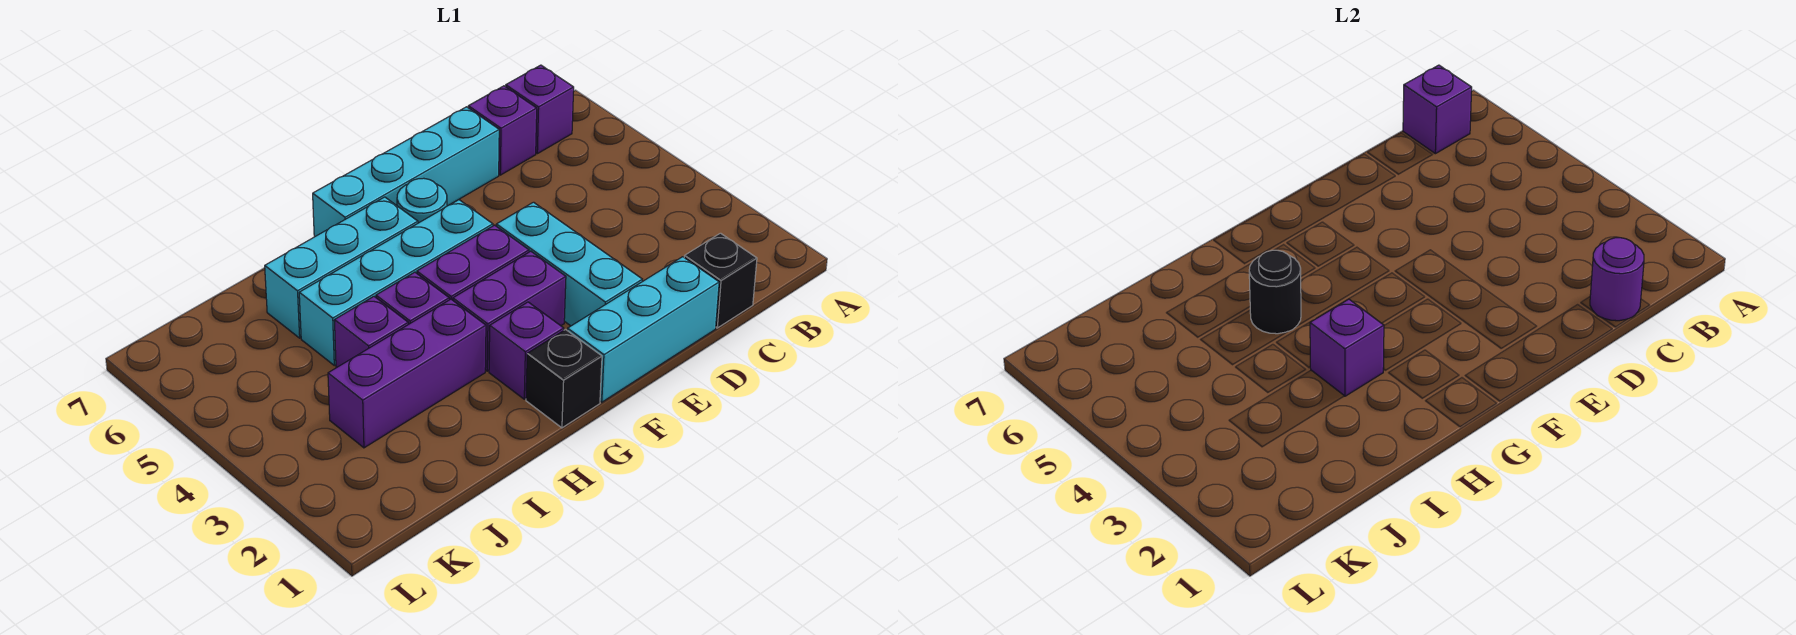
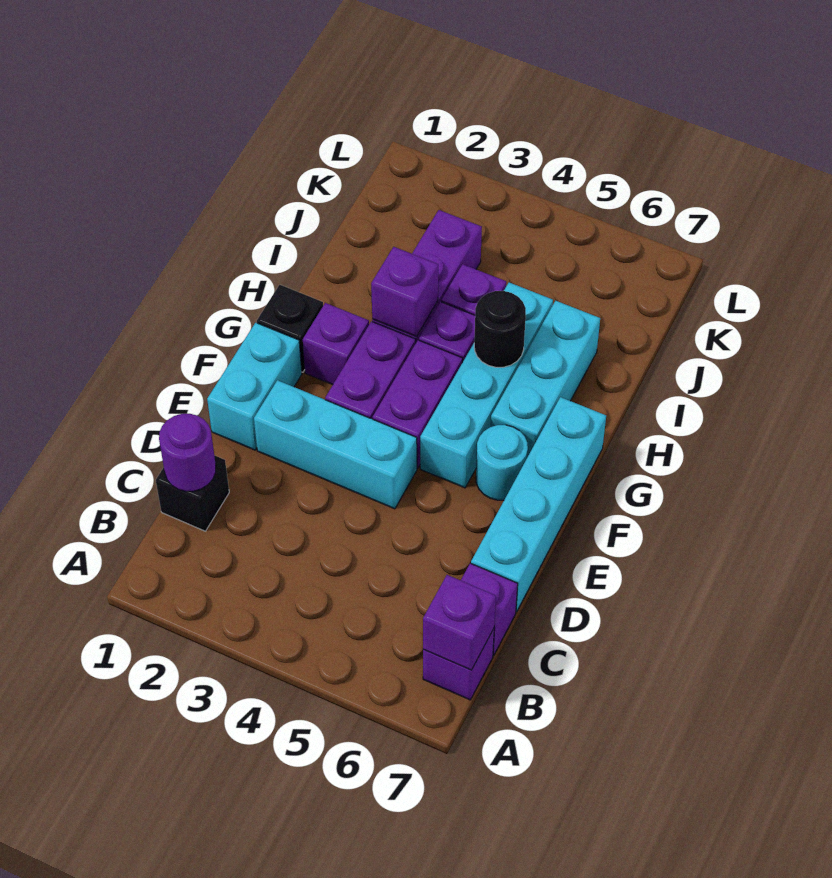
cyan 1x3 brick [567,257,719,402] -> cyan 1x2 brick [207,323,302,450]

